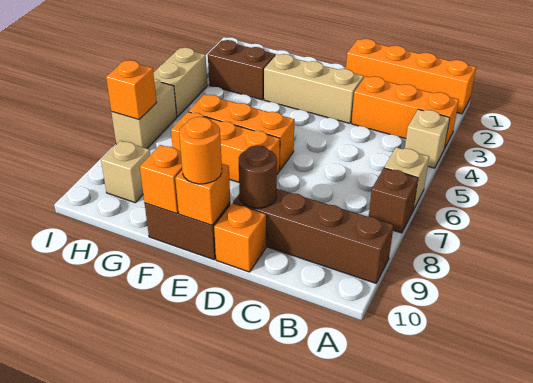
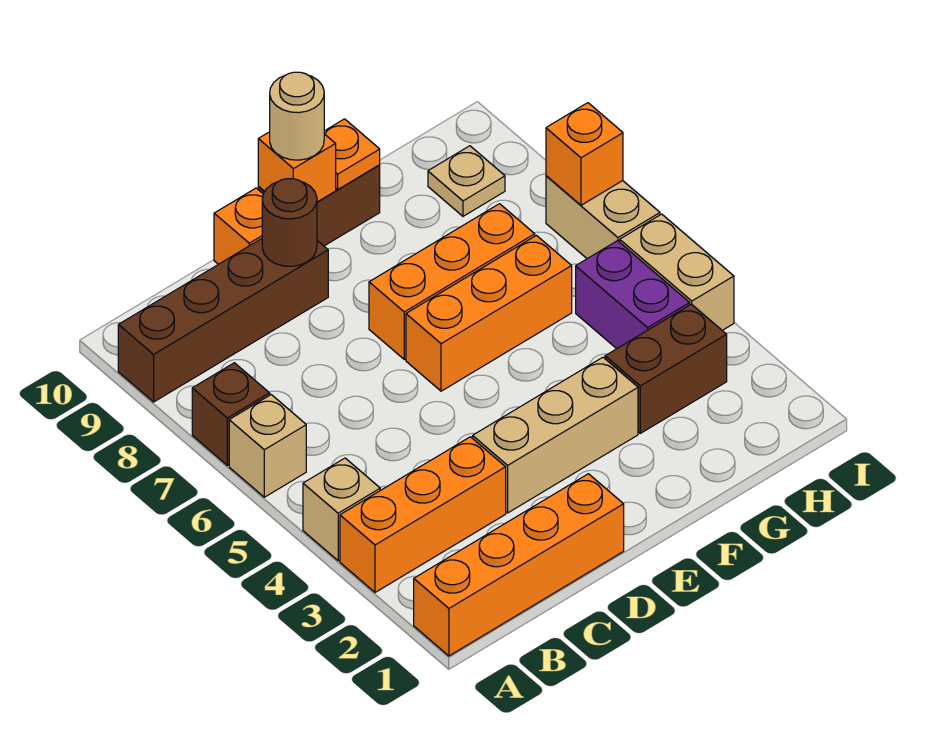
orange 1x1 round brick [179,117,222,184] -> tan 1x1 round brick [270,72,324,160]
orange 1x1 brick [140,145,182,214] -> orange 1x1 plate [324,119,380,189]
none -> purple 1x2 brick [576,241,690,349]
tan 1x1 brick [101,141,150,203] -> tan 1x1 plate [428,146,505,216]

